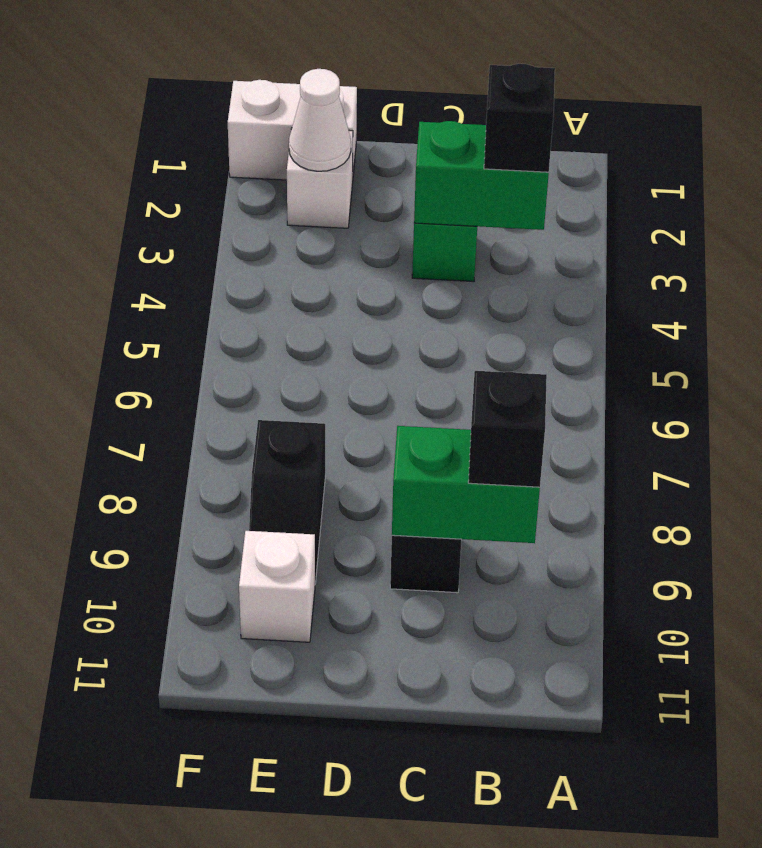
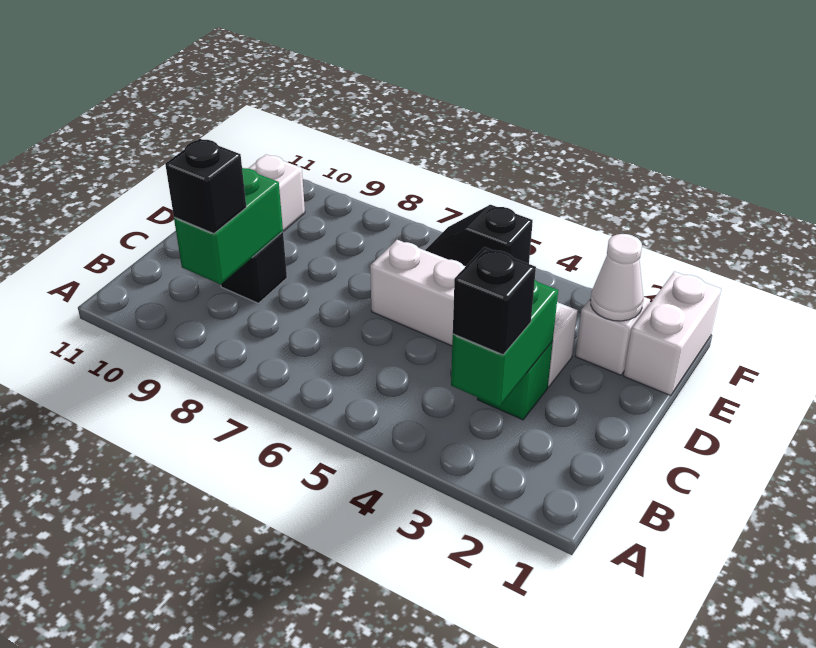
none -> white 1x4 brick [370,240,578,387]
black 1x2 slope [249,420,325,583] -> black 1x2 slope moved to [425,205,533,266]

